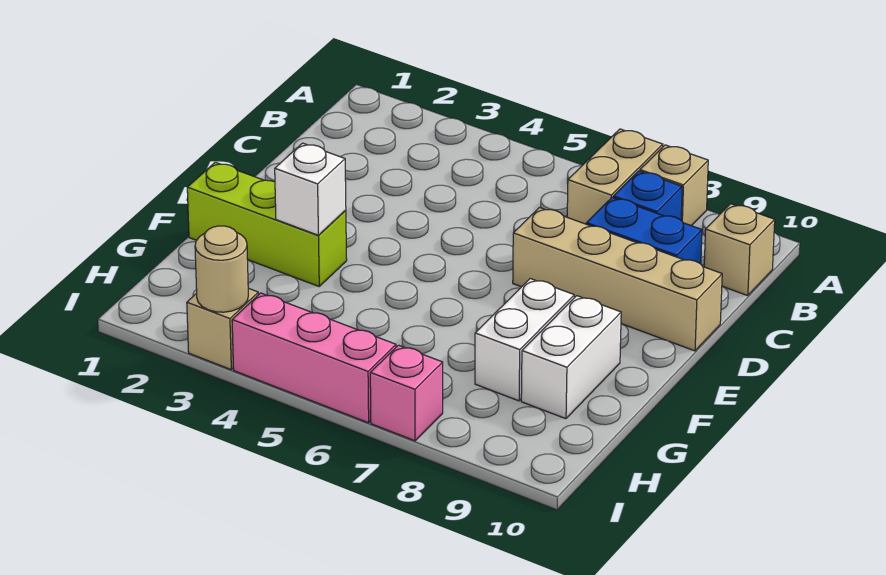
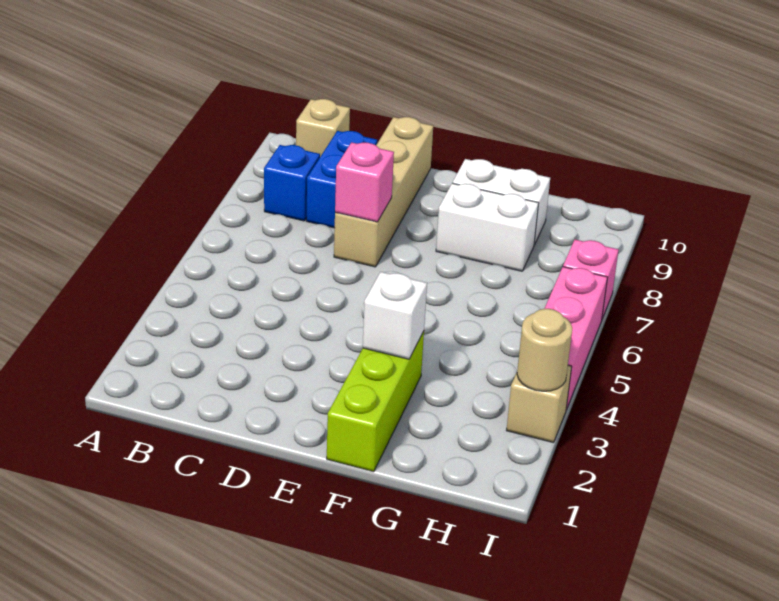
tan 1x2 brick [567,129,663,224] -> none
tan 1x1 brick [640,145,708,226] -> none
none -> pink 1x1 brick [335,142,394,222]

